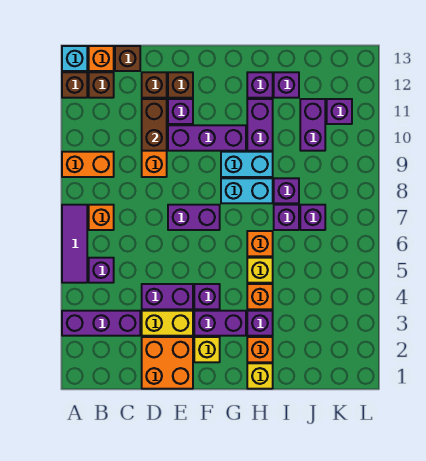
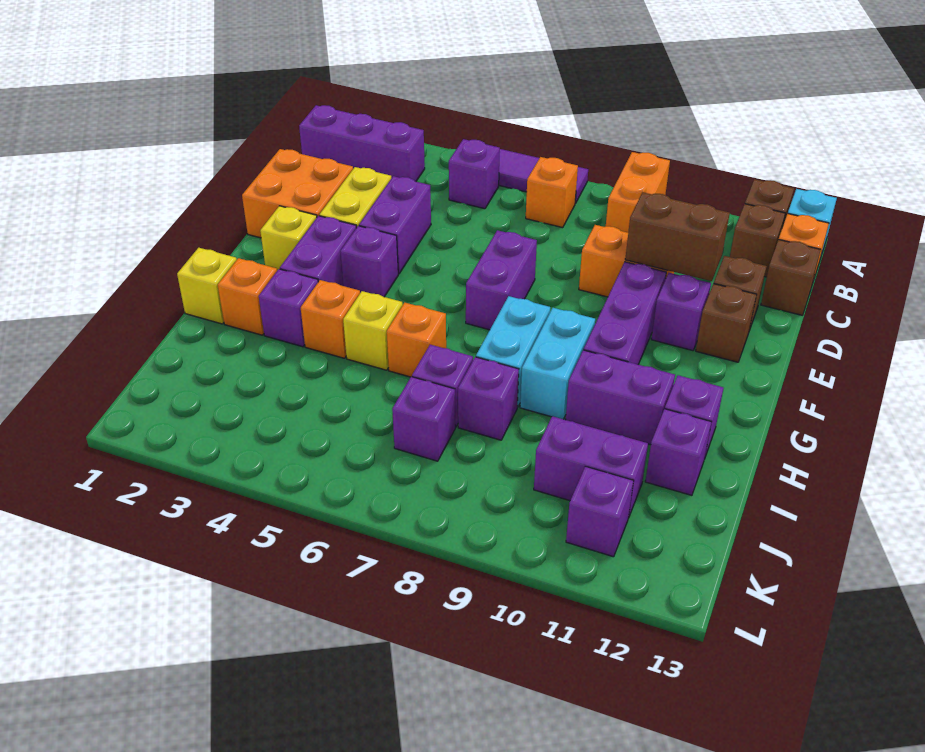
purple 1x3 brick [62,311,140,336] -> purple 1x3 brick turned to [299,105,425,181]

